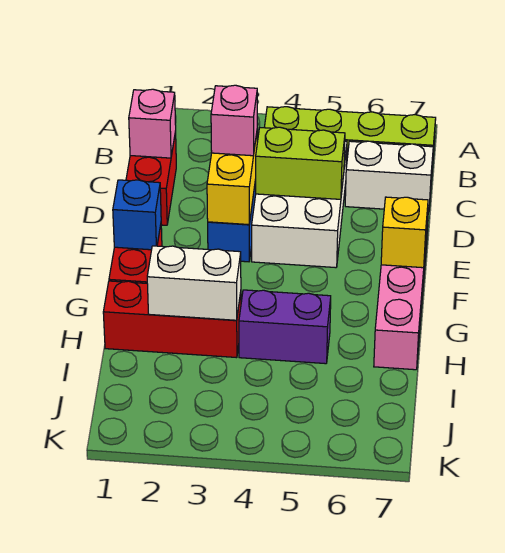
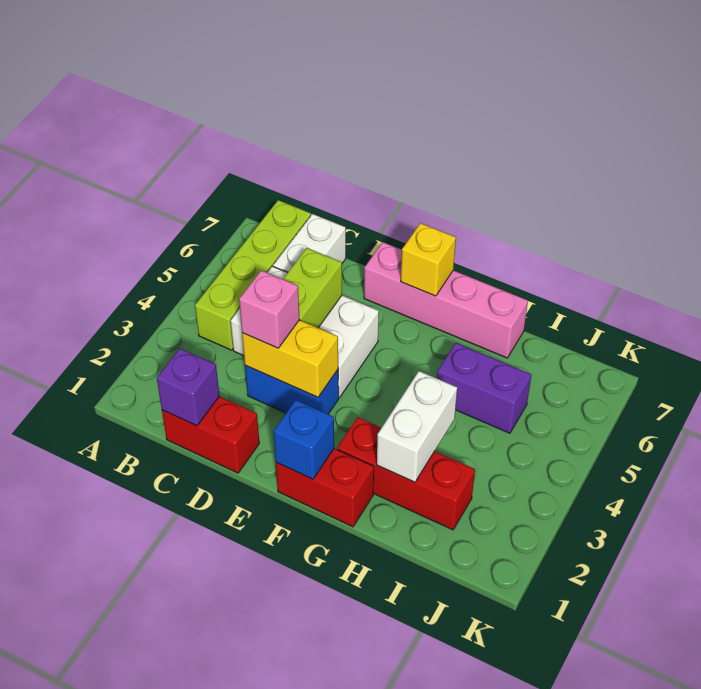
pink 1x1 brick [129,89,176,158] -> purple 1x1 brick [157,349,219,426]
red 1x3 brick [103,281,241,358] -> red 1x3 brick turned to [337,417,475,530]
purple 1x2 brick [239,290,331,364] -> purple 1x2 brick turned to [437,343,531,433]

